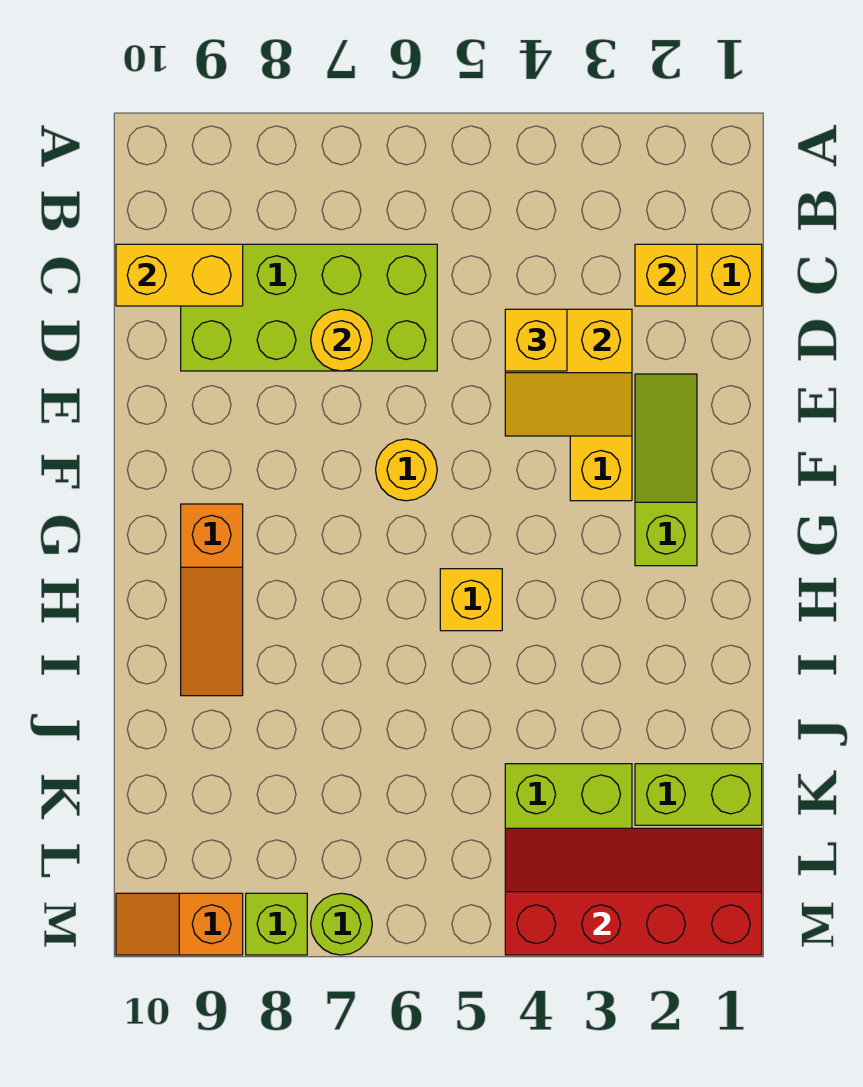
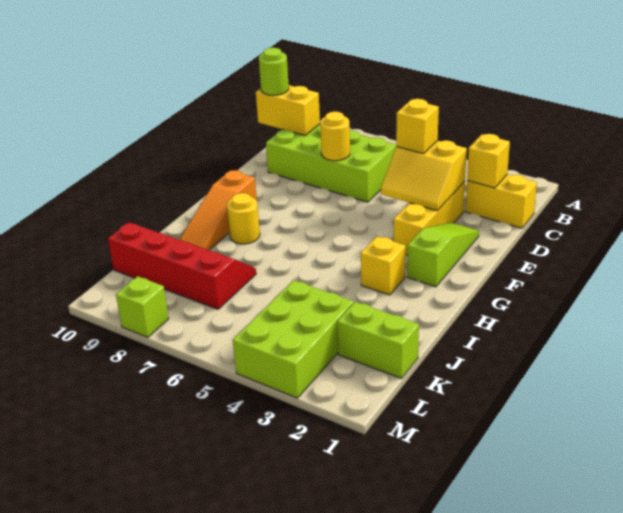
yellow 1x1 round brick [376,439,437,501] -> yellow 1x1 round brick moved to [227,193,260,244]
yellow 1x1 brick [440,569,502,631] -> yellow 1x1 brick moved to [361,237,405,295]
red 2x4 slope [505,828,762,955] -> red 2x4 slope moved to [108,222,256,309]
lime 1x1 round brick [311,893,372,955] -> lime 1x1 round brick moved to [259,48,289,95]
orange 1x2 slope [116,893,243,955] -> none

